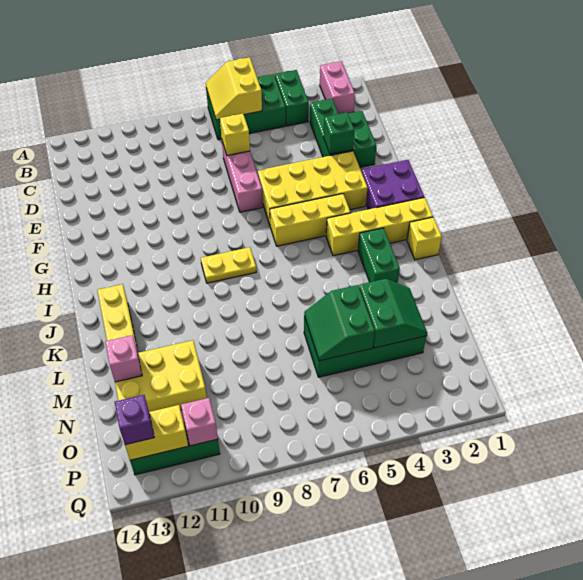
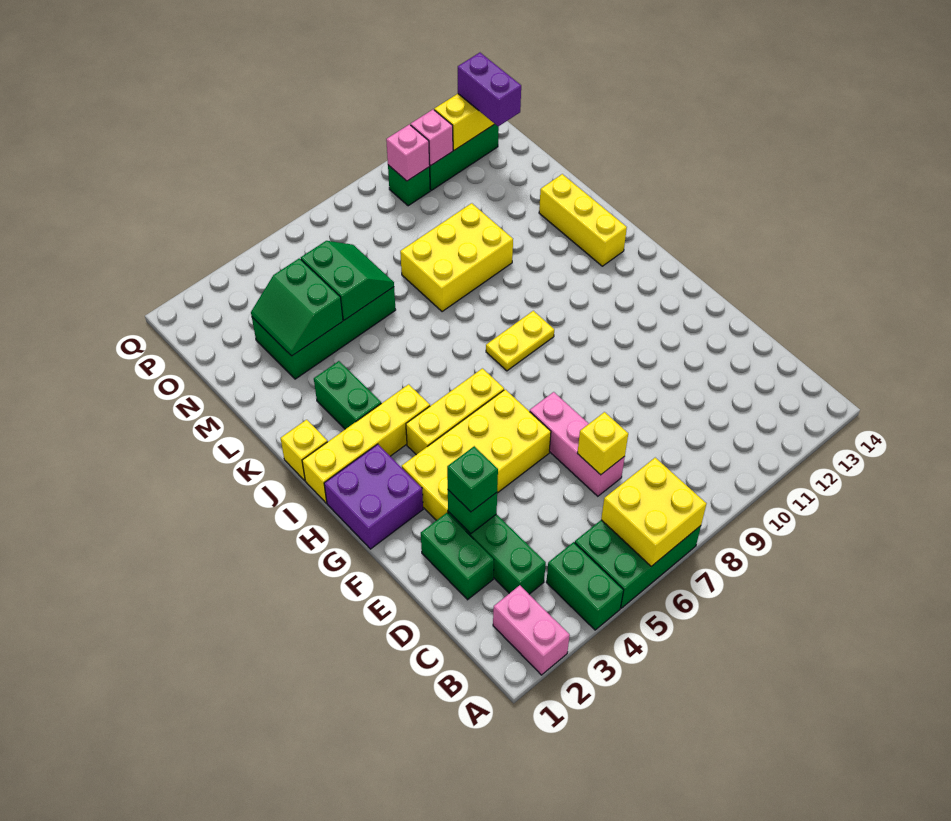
yellow 2x2 slope [206,57,262,120] -> yellow 2x2 brick [601,458,706,566]
none -> green 1x1 brick [447,446,498,512]
yellow 2x3 brick [115,340,207,412] -> yellow 2x3 brick moved to [400,203,513,312]
pink 1x1 brick [105,335,142,382] -> pink 1x1 brick moved to [386,124,430,181]
none -> green 1x1 brick [388,165,430,206]
purple 1x1 brick [115,395,154,445] -> purple 1x2 brick [458,53,521,126]

